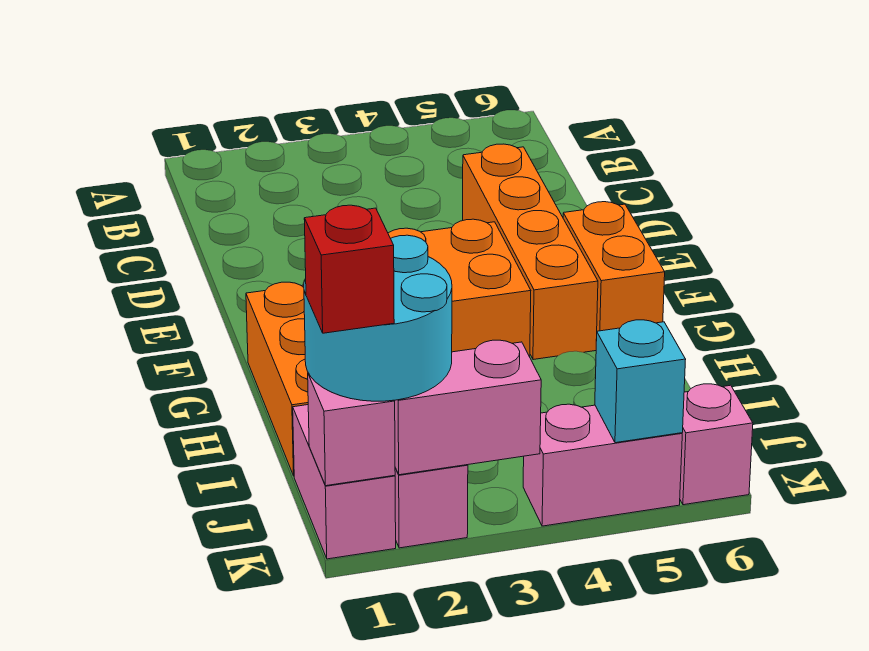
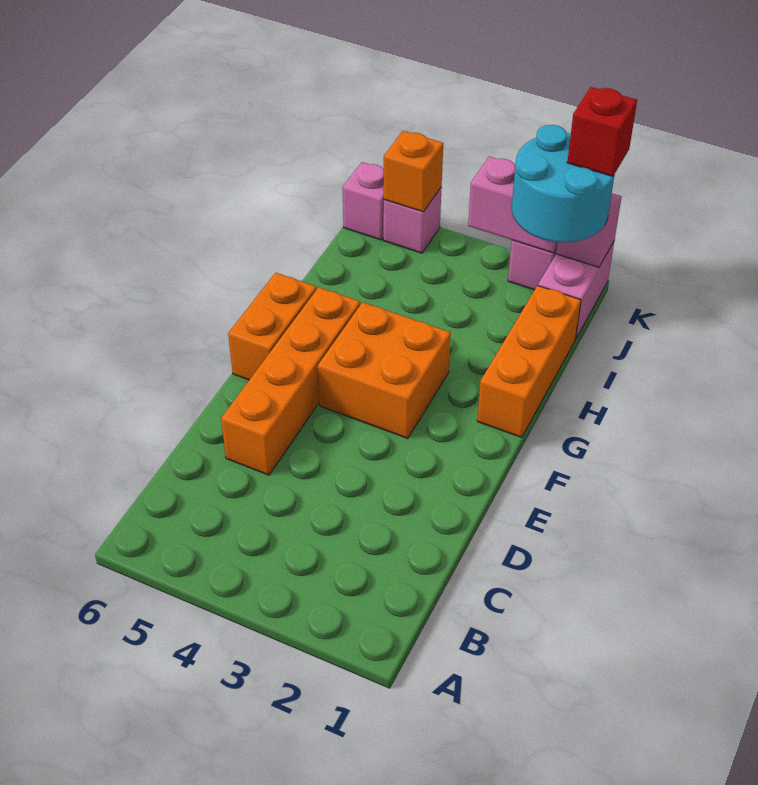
pink 1x2 brick [523,404,682,526] -> pink 1x1 brick [383,187,442,253]
cyan 1x1 brick [595,320,686,443] -> orange 1x1 brick [384,131,443,212]

